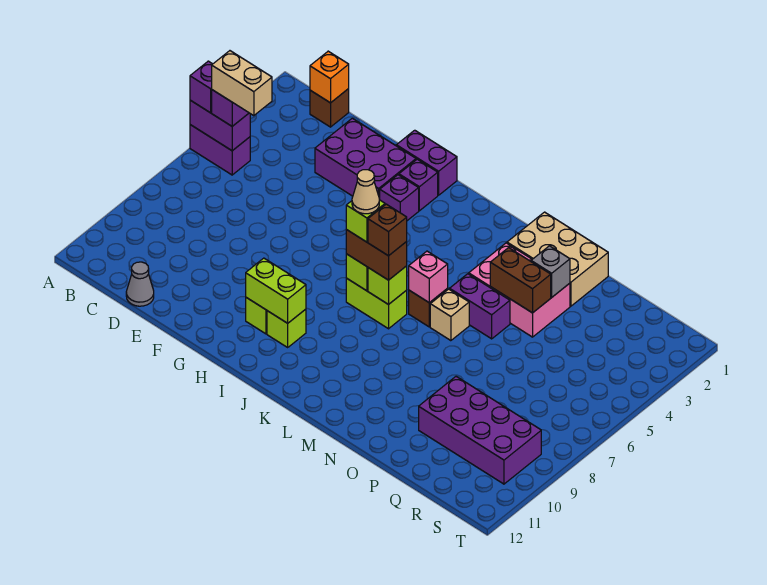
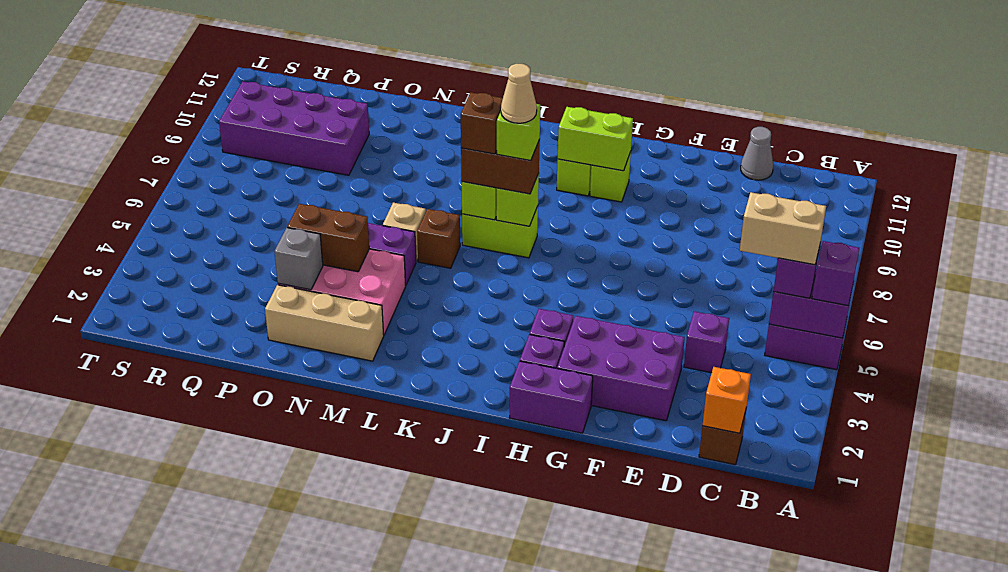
none -> purple 1x1 brick [684,311,729,373]
pink 1x1 brick [409,251,448,303] -> none
tan 2x3 brick [507,212,608,306] -> tan 1x3 brick [265,285,384,361]

